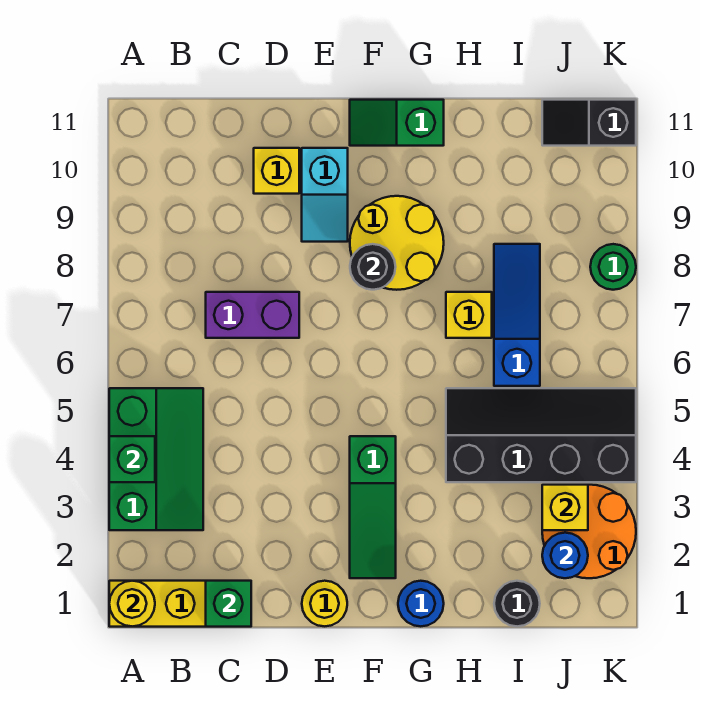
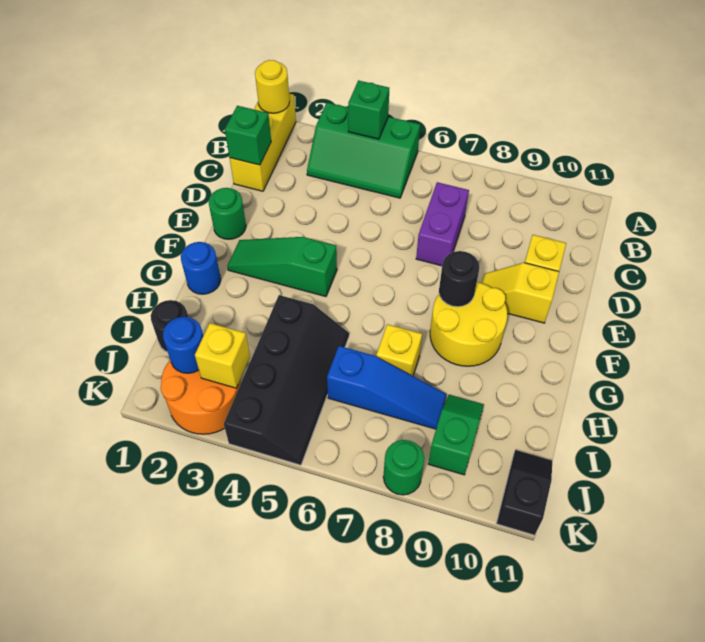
yellow 1x1 round brick [302,581,347,626] -> green 1x1 round brick [209,188,246,239]
cyan 1x2 slope [302,148,348,242] -> yellow 1x2 slope [482,263,559,323]
green 1x2 slope [350,100,444,146] -> green 1x2 slope moved to [428,395,484,475]

